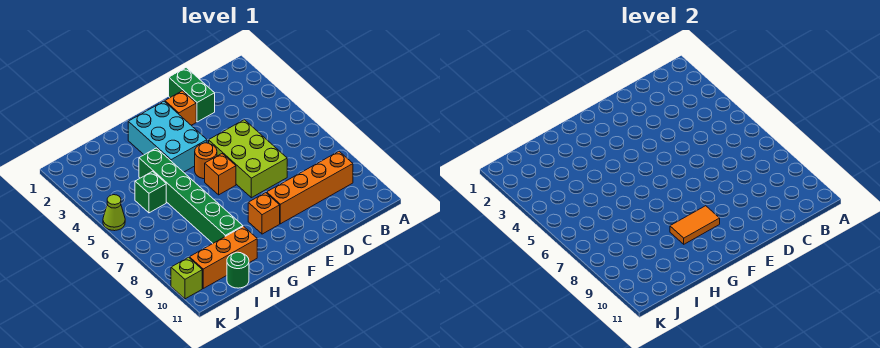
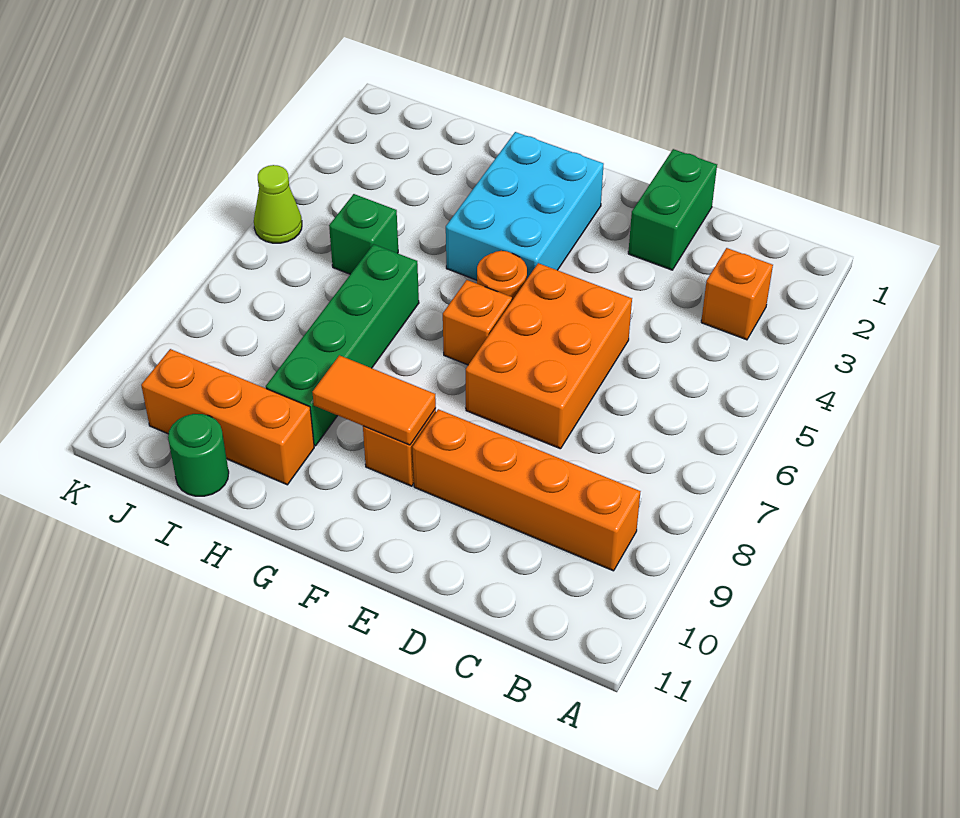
lime 2x3 brick [209,120,287,198] -> orange 2x3 brick [466,263,632,449]
orange 1x1 brick [165,91,196,125] -> orange 1x1 brick moved to [701,248,773,340]
green 1x6 brick [139,148,243,243] -> green 1x4 brick [266,244,419,446]
lime 1x1 brick [171,257,202,299] -> none

